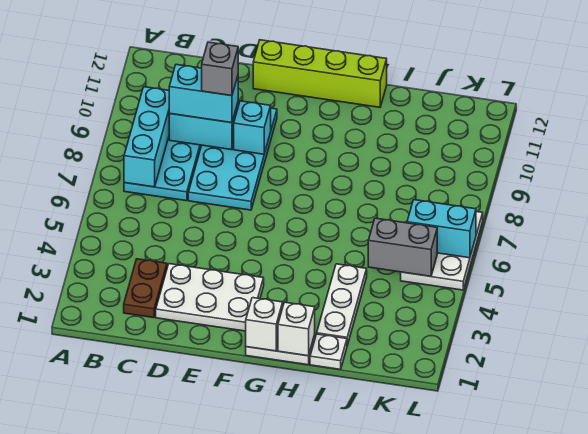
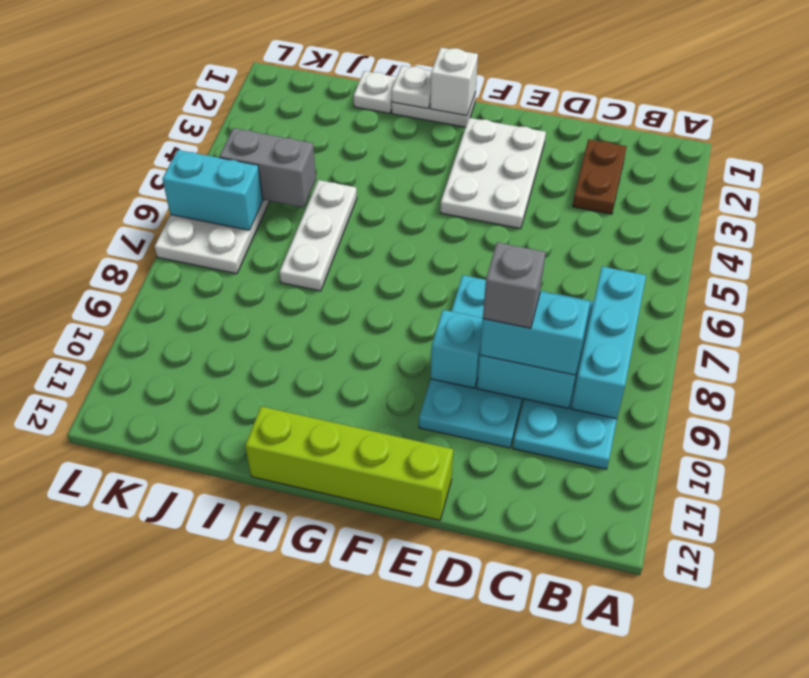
white 2x3 plate [156,264,264,331] -> white 2x3 plate turned to [440,118,546,229]
white 1x1 brick [278,302,315,356] -> white 1x1 plate [392,66,431,109]
white 1x3 plate [317,264,367,345] -> white 1x3 plate moved to [280,180,357,291]

